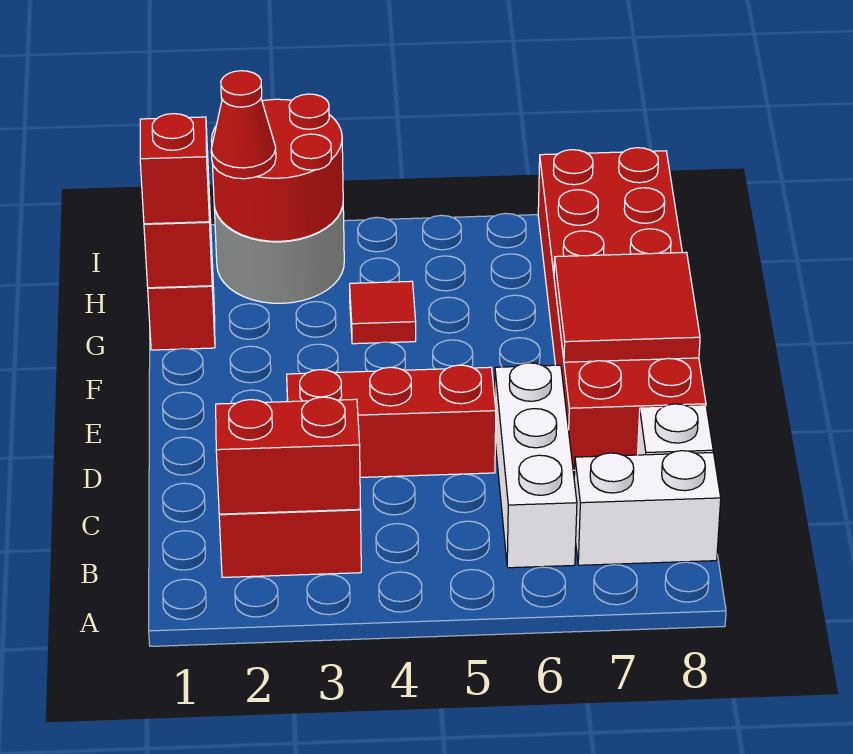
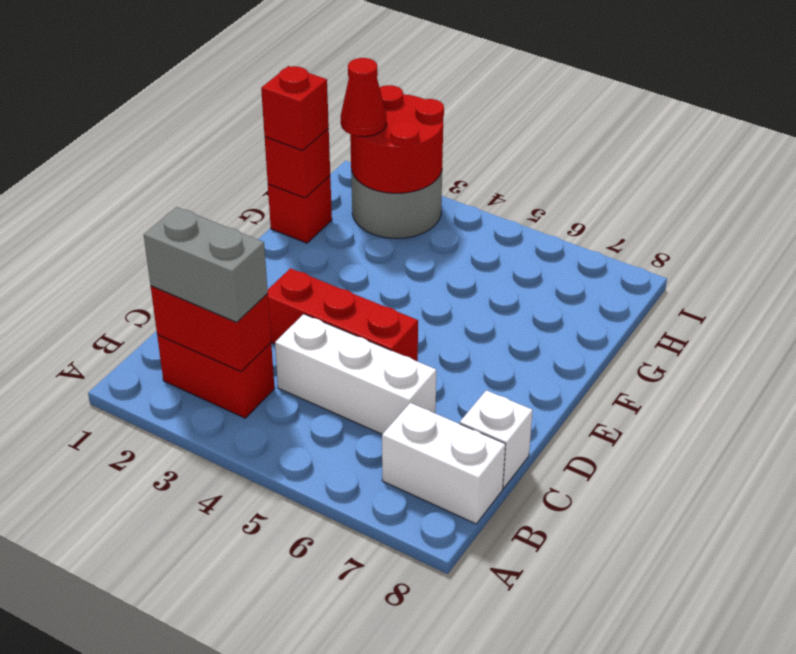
none -> grey 1x2 brick [144,207,268,322]
white 1x3 brick [495,363,577,568] -> white 1x3 brick turned to [275,314,436,434]
red 2x6 brick [538,148,706,470] -> none
red 2x2 tile [554,252,700,362] -> none
red 1x1 tile [350,281,416,344] -> none

